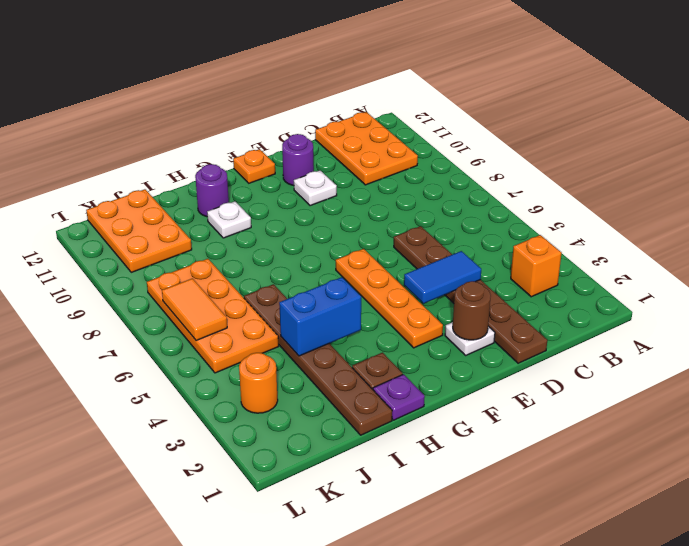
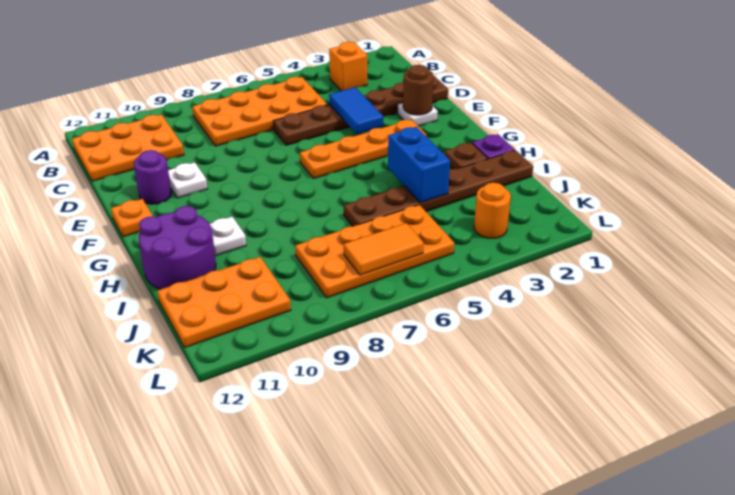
none -> orange 2x4 plate [192,77,327,146]
purple 1x1 round brick [195,164,229,217] -> purple 2x2 round brick [139,206,216,289]

